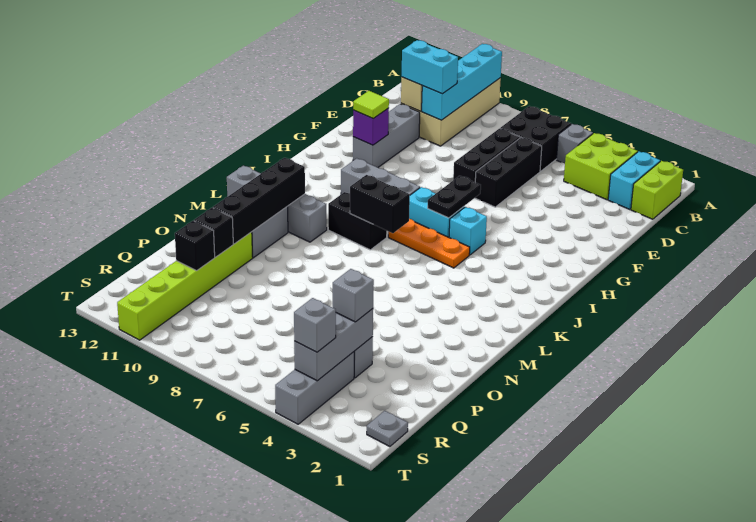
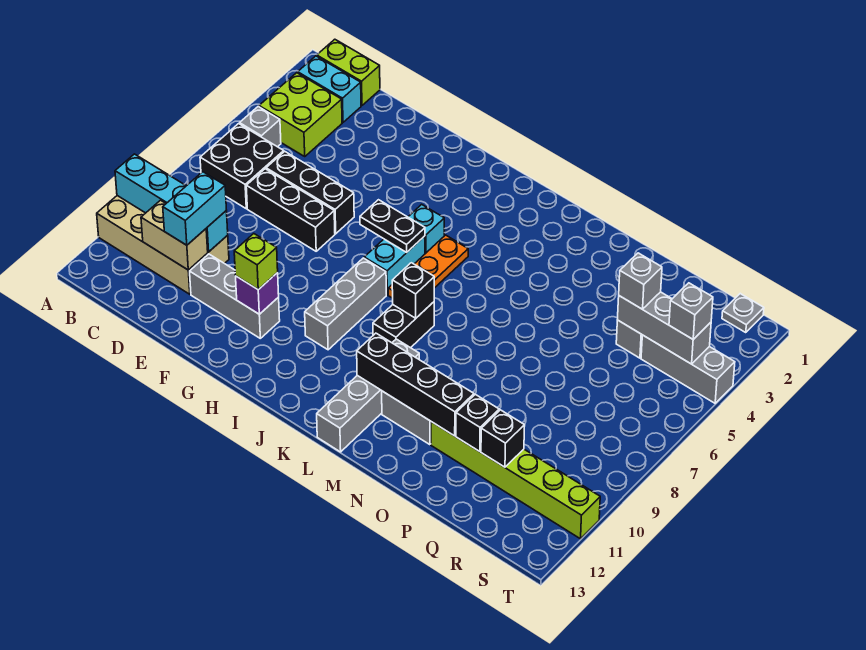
lime 1x1 tile [353,91,389,118] -> lime 1x1 brick [234,234,278,290]
black 1x2 brick [350,175,410,233] -> black 1x1 brick [392,263,434,318]

